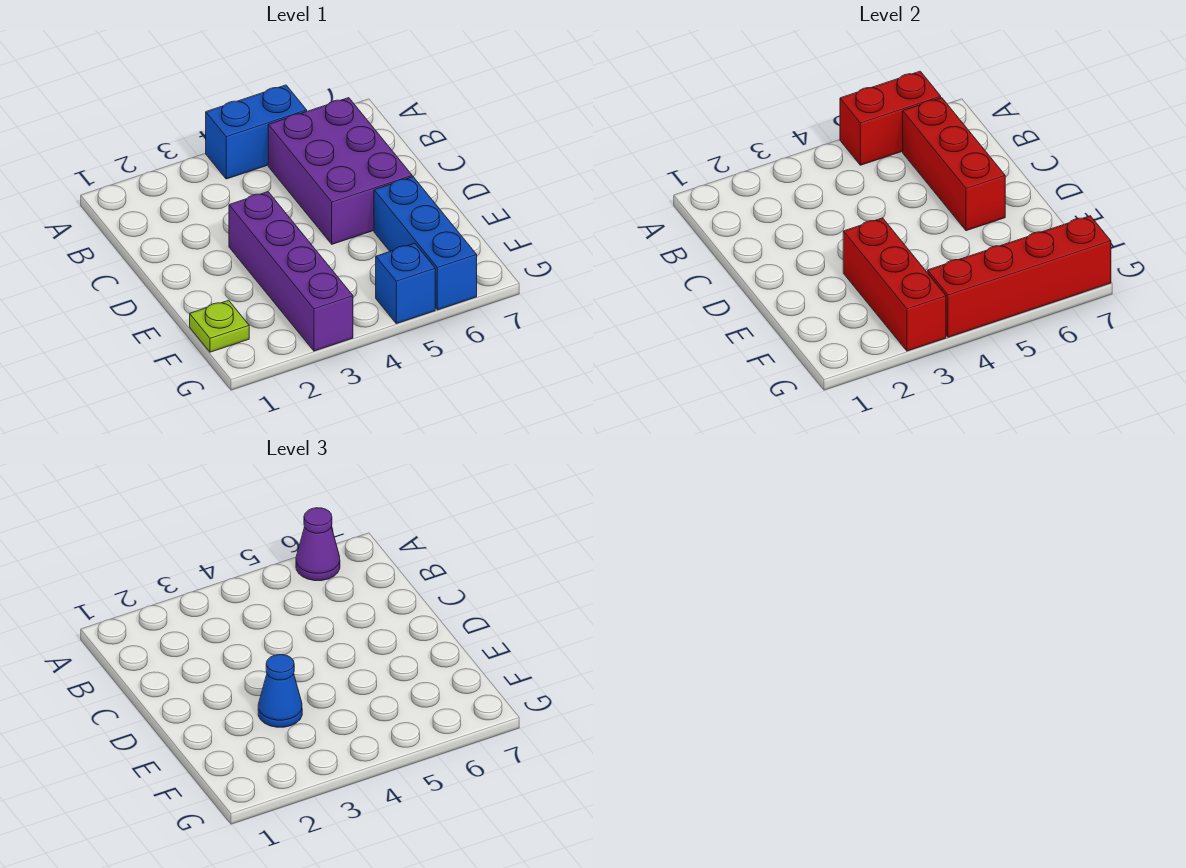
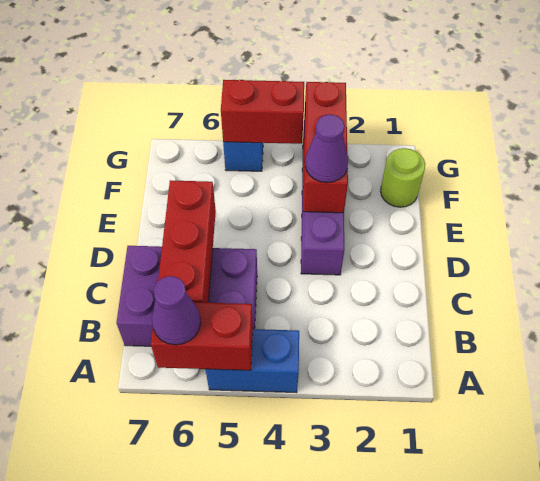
purple 2x3 brick [268,98,412,244] -> purple 2x3 brick turned to [116,246,257,346]
blue 1x1 cone [258,655,302,727] -> purple 1x1 cone [305,114,348,183]
blue 1x3 brick [374,177,477,310] -> none
lime 1x1 plate [190,300,249,352] -> lime 1x1 round brick [381,148,425,207]
red 1x4 brick [928,216,1111,337] -> red 1x2 brick [221,80,304,144]

